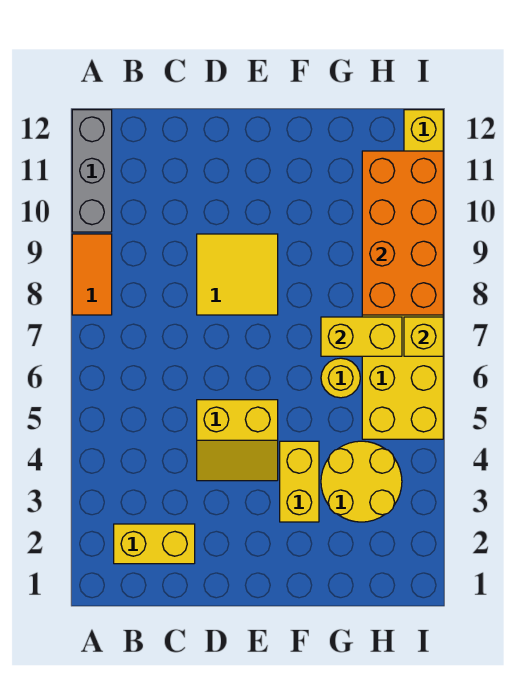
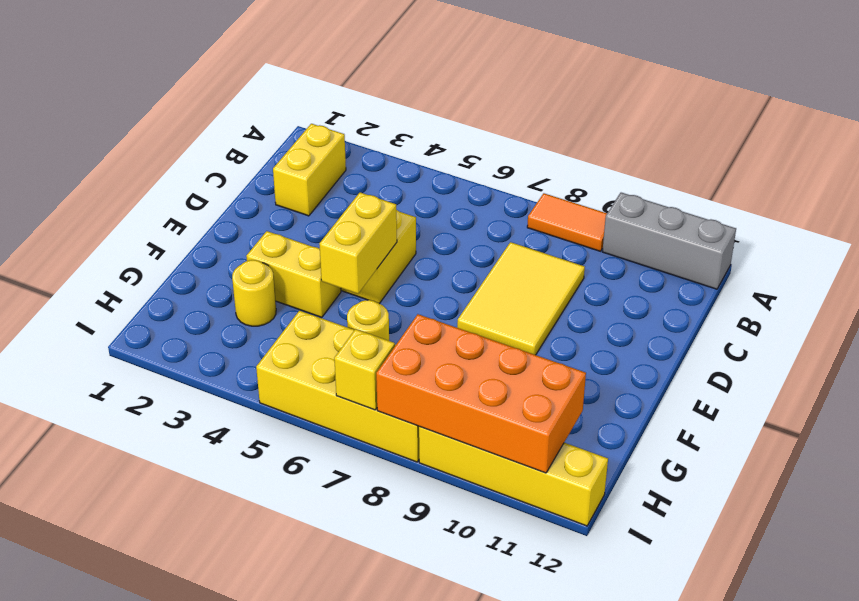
yellow 2x2 tile [197,234,278,315] -> yellow 2x3 tile [457,242,585,355]
yellow 2x2 round brick [321,441,402,522] -> yellow 1x1 round brick [232,260,276,326]
yellow 1x2 brick [321,317,402,356] -> yellow 1x2 brick moved to [319,192,397,294]

